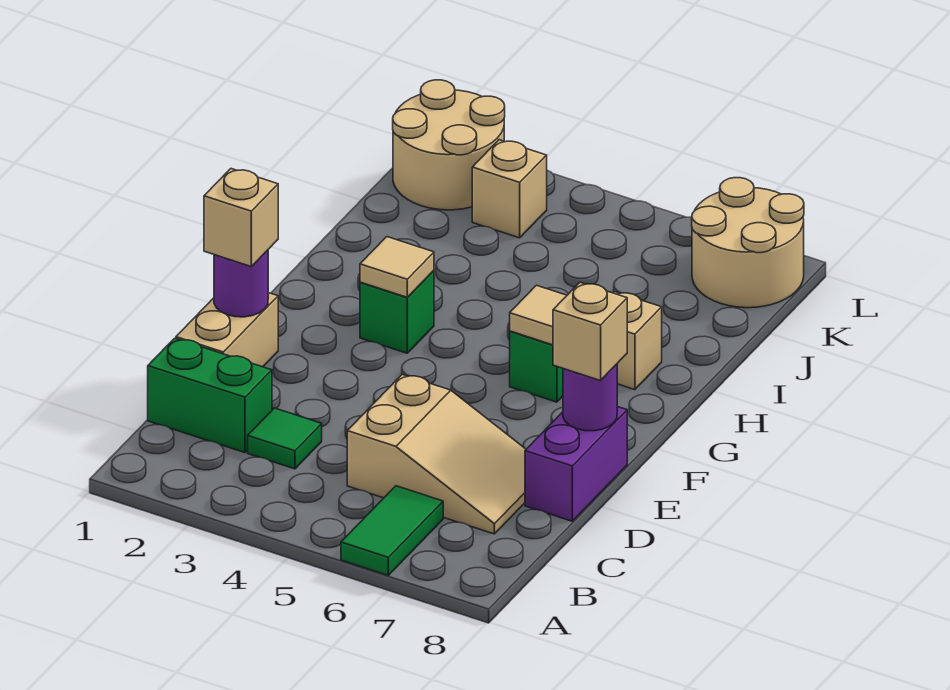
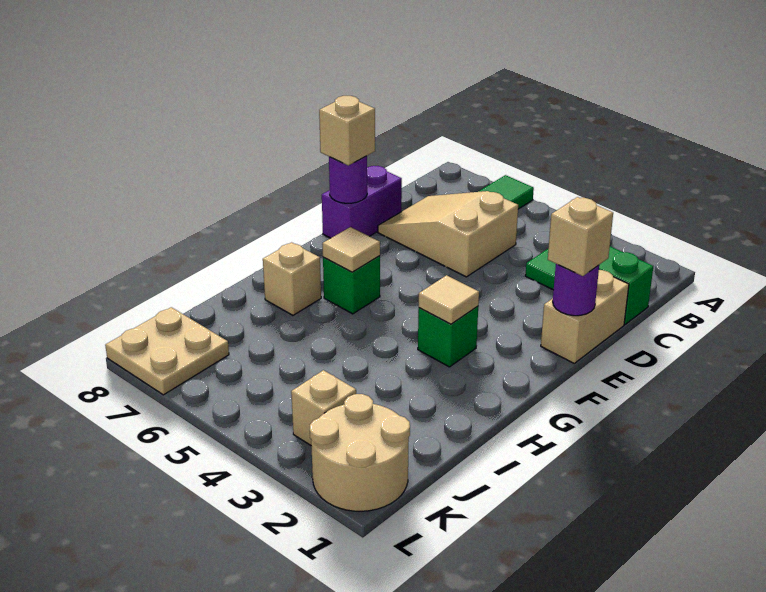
tan 2x2 round brick [692,178,804,308] -> tan 2x2 plate [105,307,229,395]

